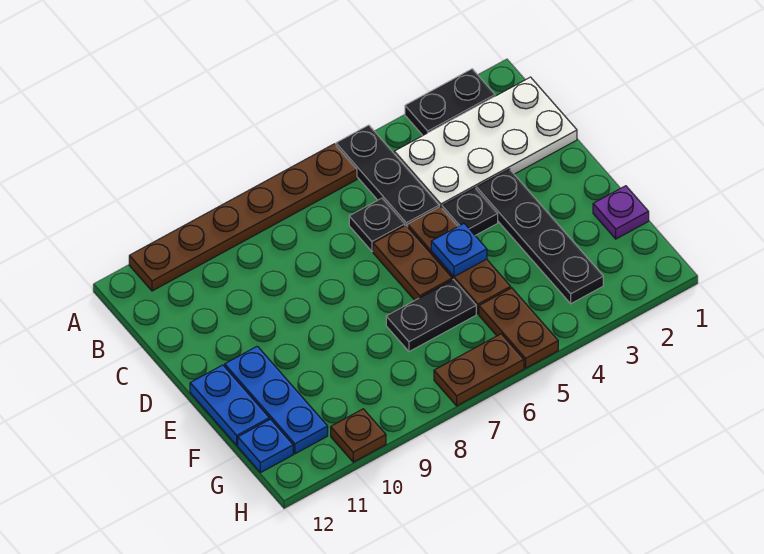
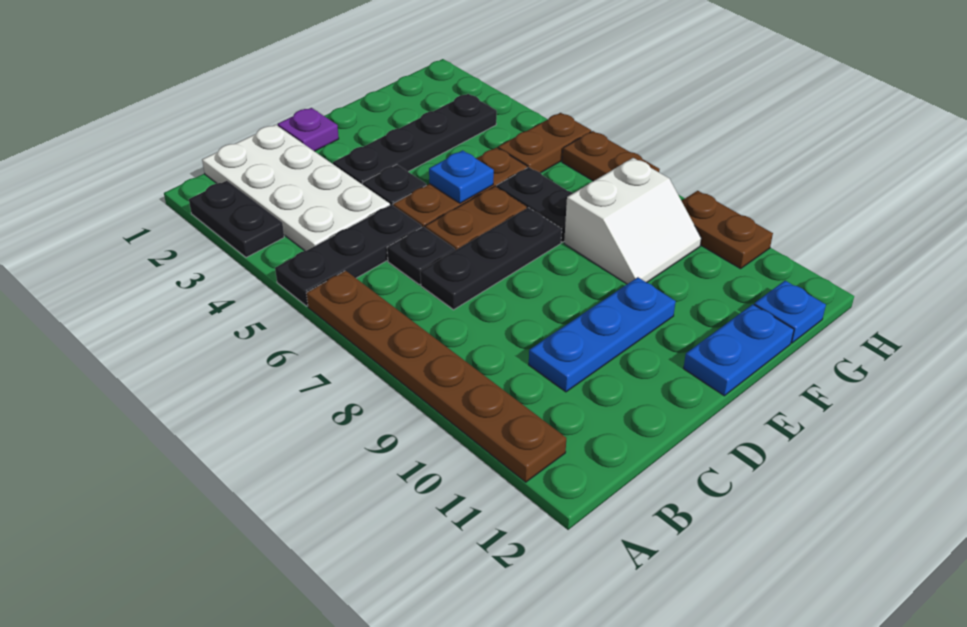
none -> black 1x3 plate [420,208,562,310]
blue 1x3 plate [225,346,328,454] -> blue 1x3 plate moved to [529,277,676,392]
purple 1x1 plate [593,186,649,239] -> purple 1x1 plate moved to [277,108,339,151]
none -> white 2x2 slope [564,158,701,284]
brown 1x1 plate [331,409,386,462] -> brown 1x2 plate [682,191,773,269]

